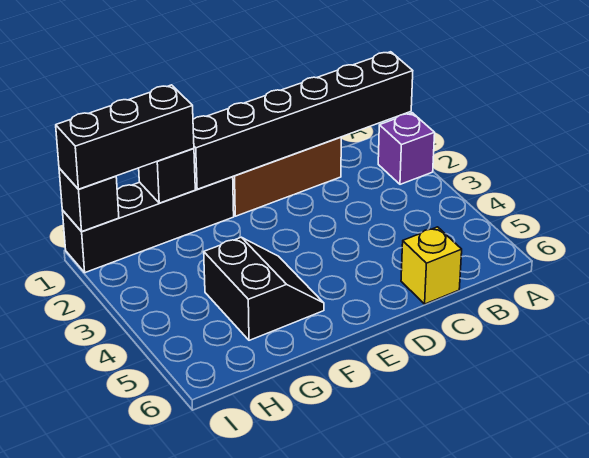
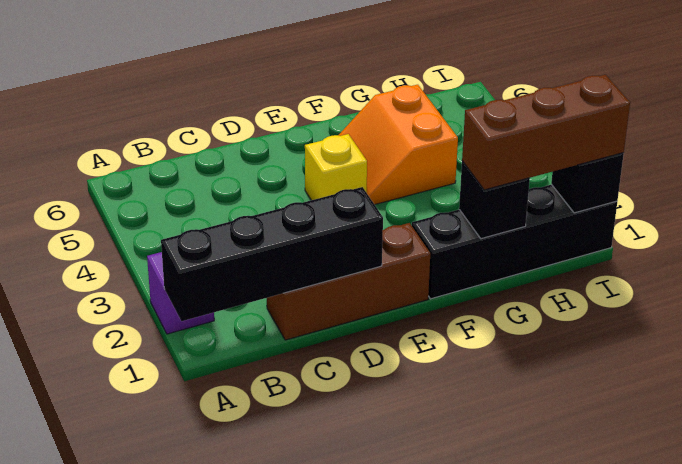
black 1x6 brick [193,52,413,189] -> black 1x4 brick [161,187,383,321]
yellow 1x1 brick [401,227,462,304] -> yellow 1x1 brick moved to [305,134,367,200]
black 2x2 slope [204,237,324,340] -> orange 2x2 slope [338,85,458,205]
black 1x3 brick [56,85,194,189] -> brown 1x3 brick [462,75,630,190]

